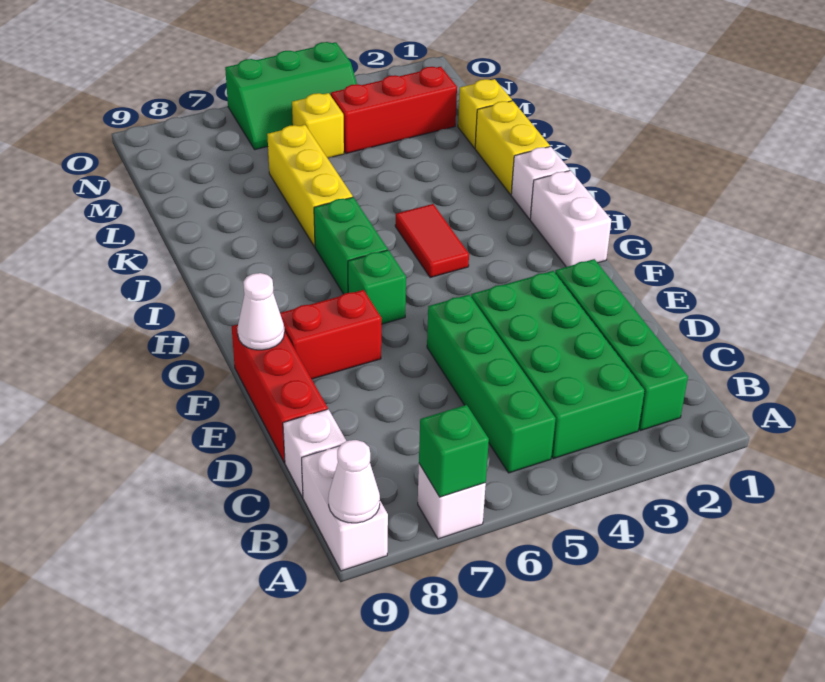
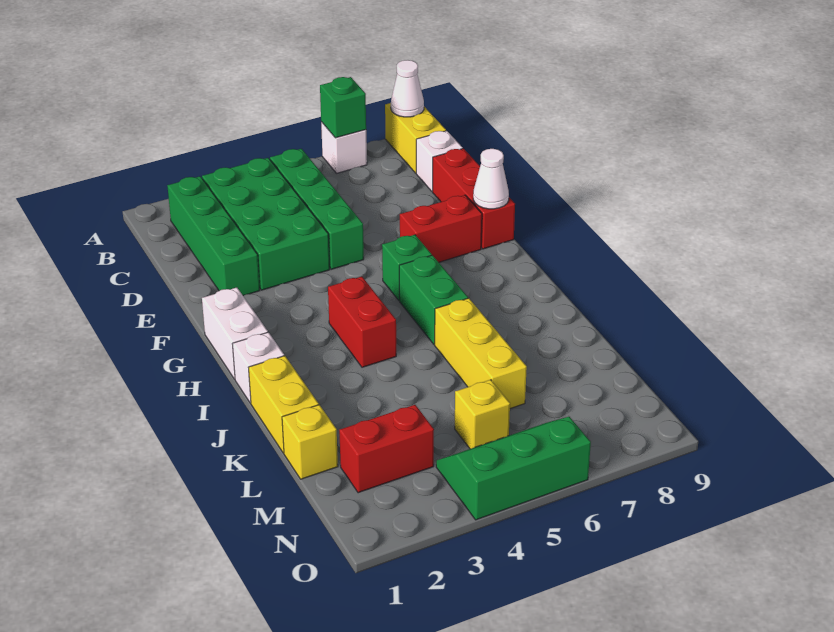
white 1x2 brick [302,446,388,571] -> yellow 1x2 brick [385,103,446,173]
red 1x2 tile [395,204,469,278] -> red 1x2 brick [328,277,396,367]
red 1x3 brick [331,67,457,154] -> red 1x2 brick [339,405,434,493]

